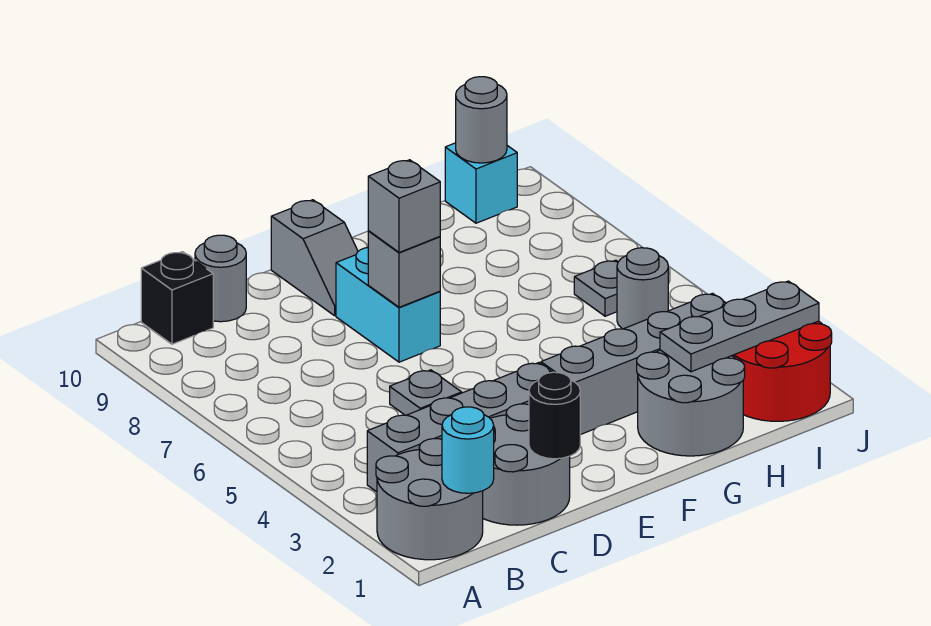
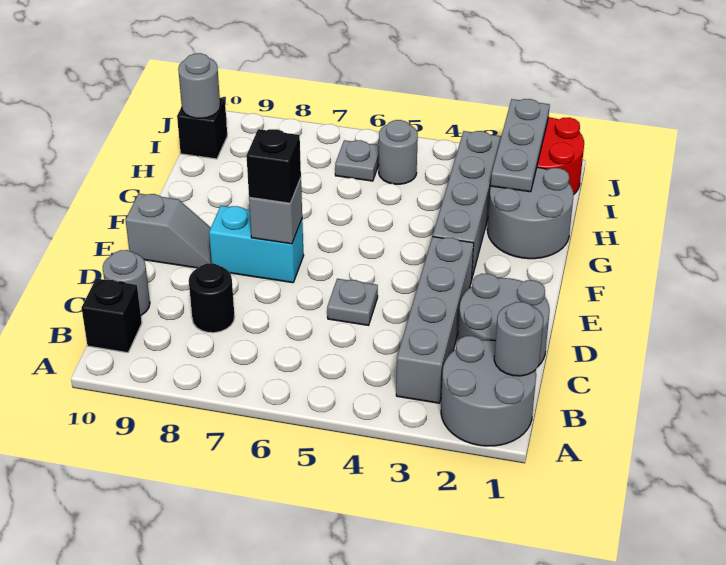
cyan 1x1 round brick [442,407,494,493] -> grey 1x1 round brick [494,302,543,376]
black 1x1 round brick [529,372,580,459] -> black 1x1 round brick moved to [189,263,235,333]
grey 1x1 brick [368,160,440,252] -> black 1x1 brick [246,129,301,203]
cyan 1x1 brick [445,143,517,223] -> black 1x1 brick [177,98,227,159]

